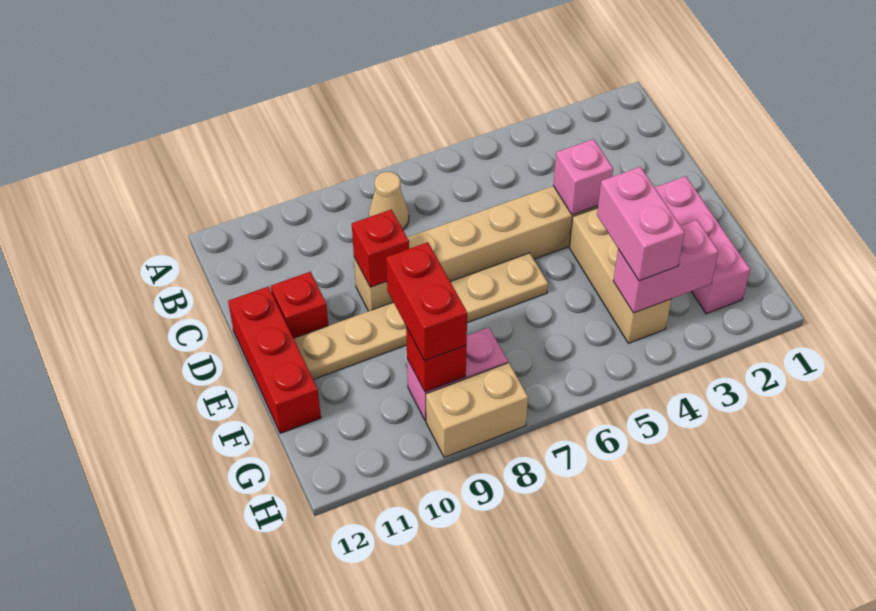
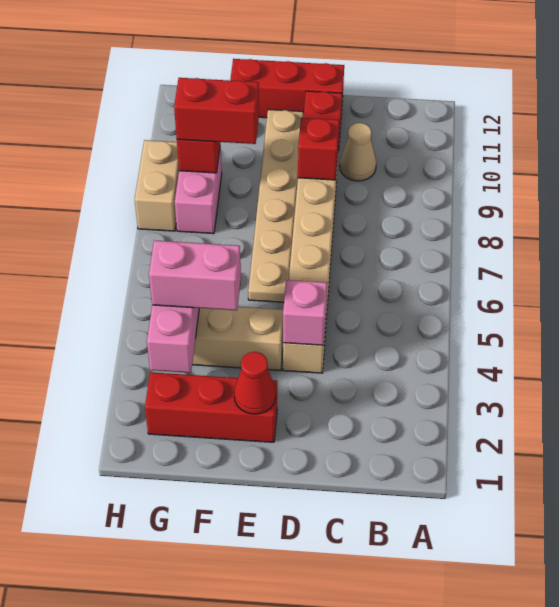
tan 1x1 cone [369,172,409,230] -> tan 1x1 cone moved to [340,123,376,181]
pink 1x3 brick [655,176,750,314] -> red 1x3 brick [145,372,277,442]
none -> red 1x1 cone [234,352,276,414]

